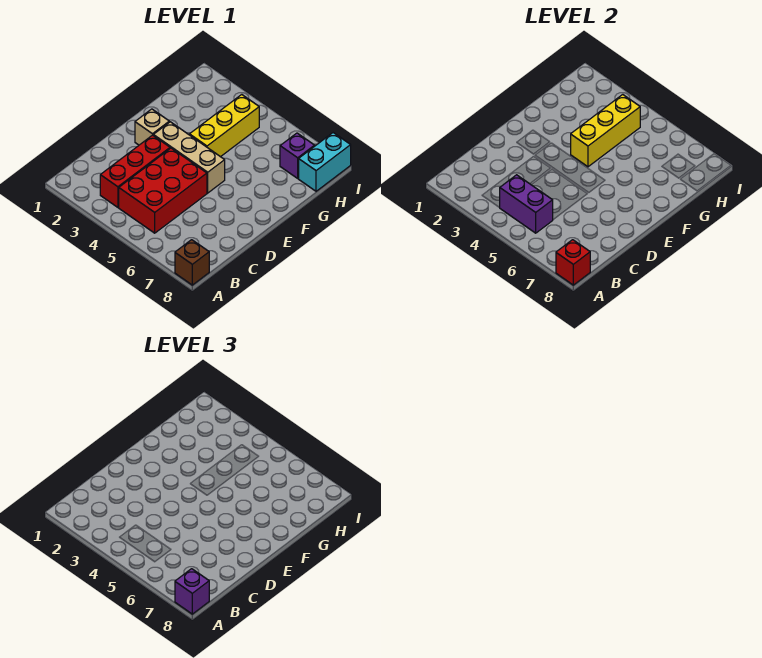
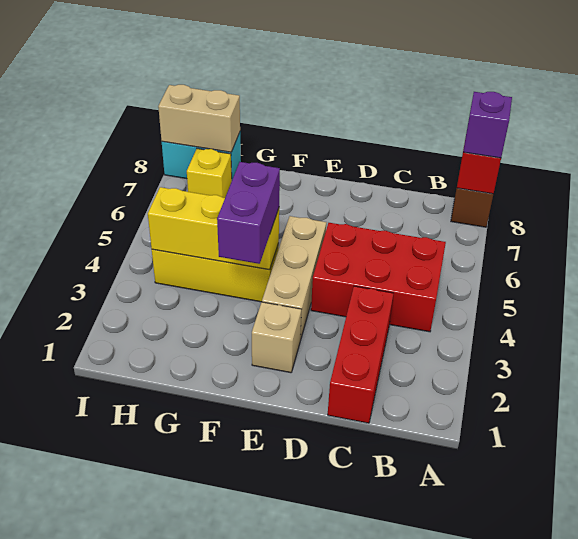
red 1x3 brick [100,135,170,207] -> red 1x3 brick turned to [328,286,394,423]
purple 1x2 brick [500,175,553,233] -> purple 1x2 brick moved to [217,162,280,264]
purple 1x1 brick [280,133,315,178] -> yellow 1x1 brick [187,149,232,198]
none -> tan 1x2 brick [158,85,240,152]

